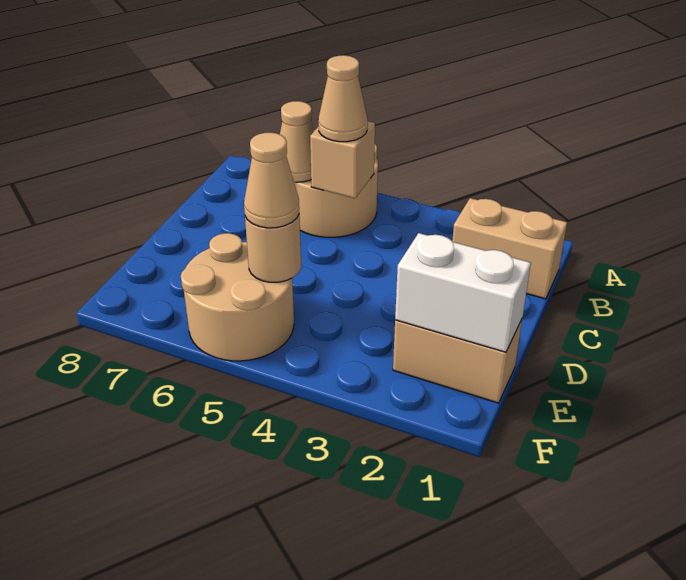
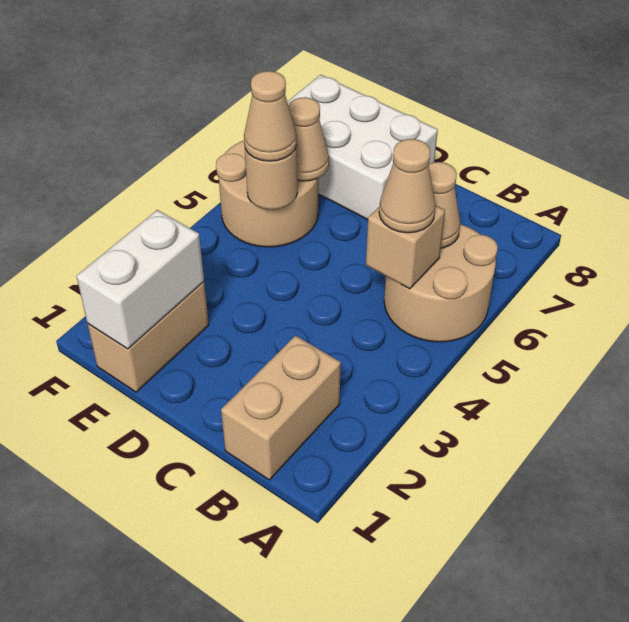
none -> white 2x3 brick [287,75,438,220]
none -> tan 1x1 cone [288,97,329,181]

